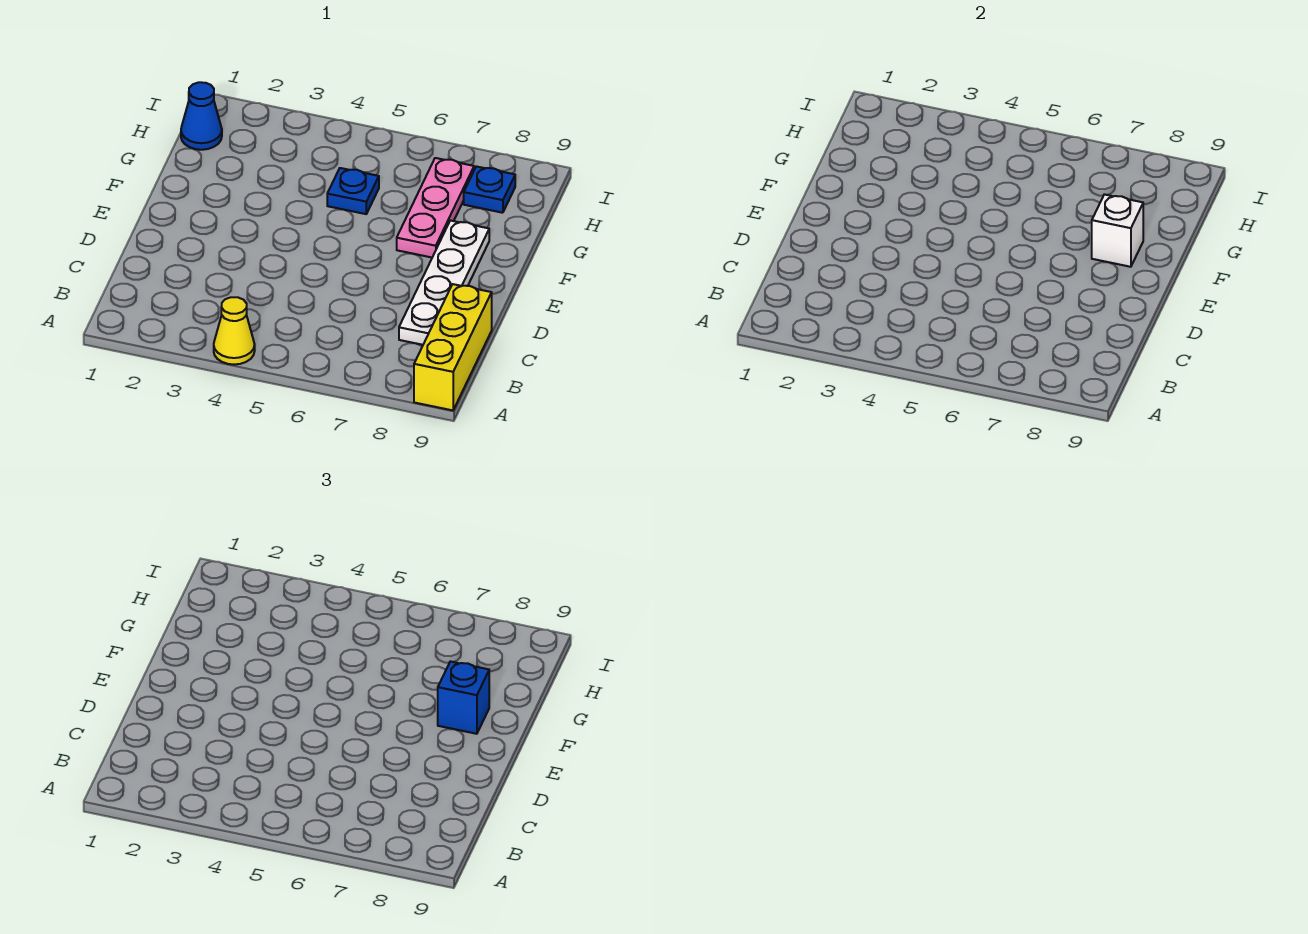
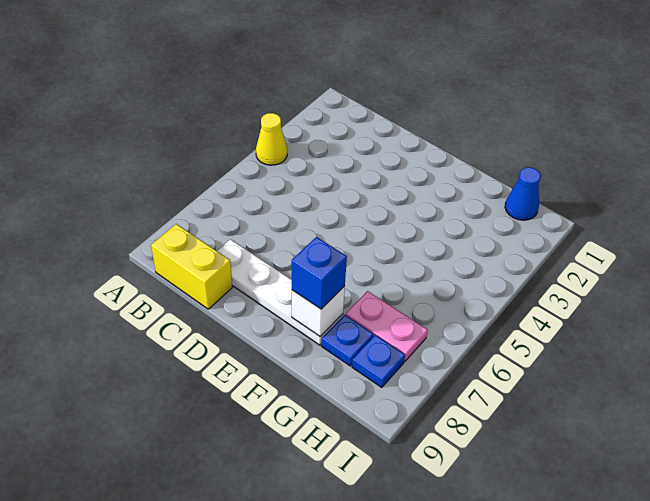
yellow 1x3 brick [414,284,492,410] -> yellow 1x2 brick [151,224,232,309]
pink 1x3 plate [397,158,474,257] -> pink 1x2 plate [346,291,428,361]
blue 1x1 plate [327,168,379,214] -> blue 1x1 plate moved to [321,315,374,366]

